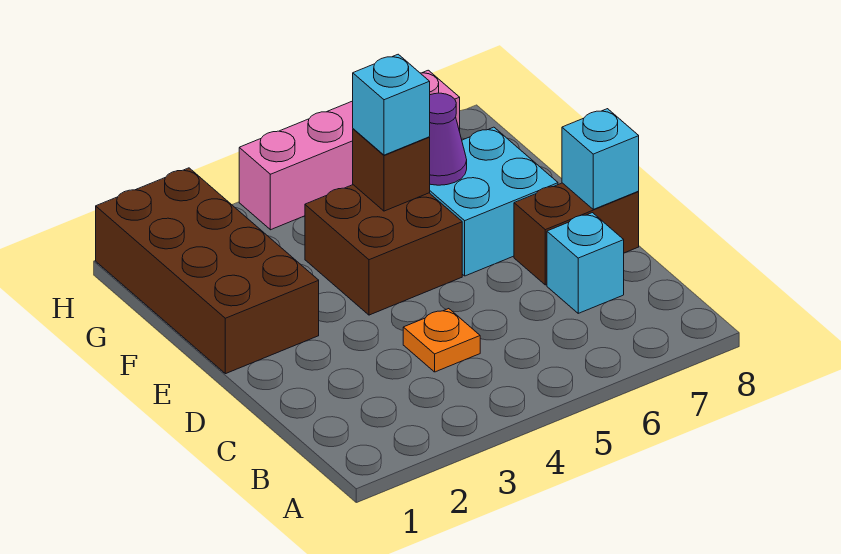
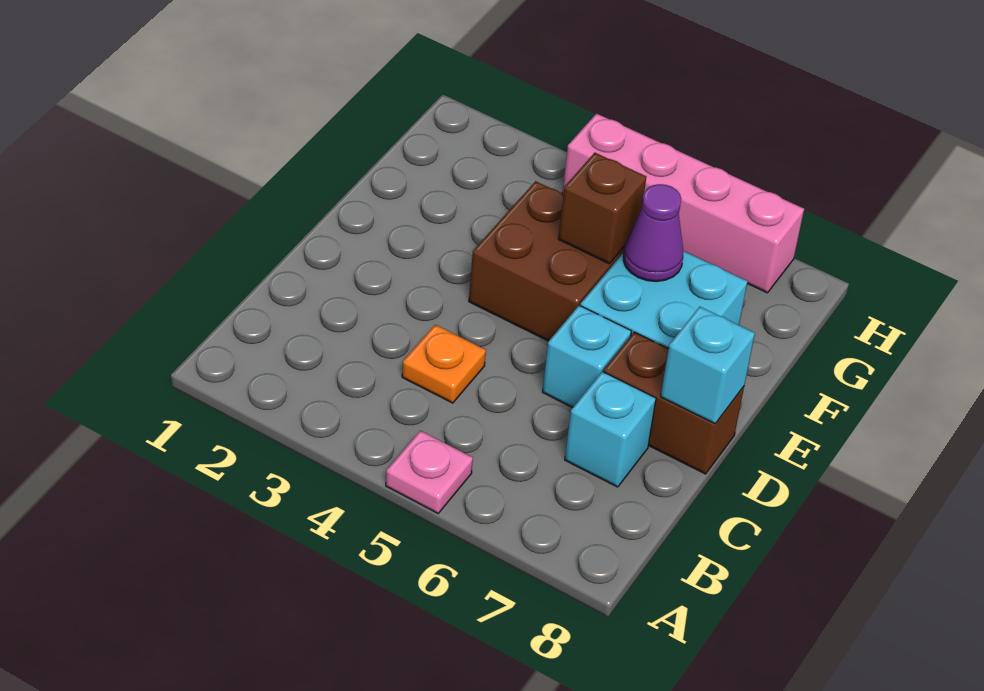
none -> pink 1x1 plate [386,431,473,513]
brown 2x4 brick [96,168,319,374] -> none
cyan 1x1 brick [353,54,430,155] -> cyan 1x1 brick moved to [542,305,631,408]

